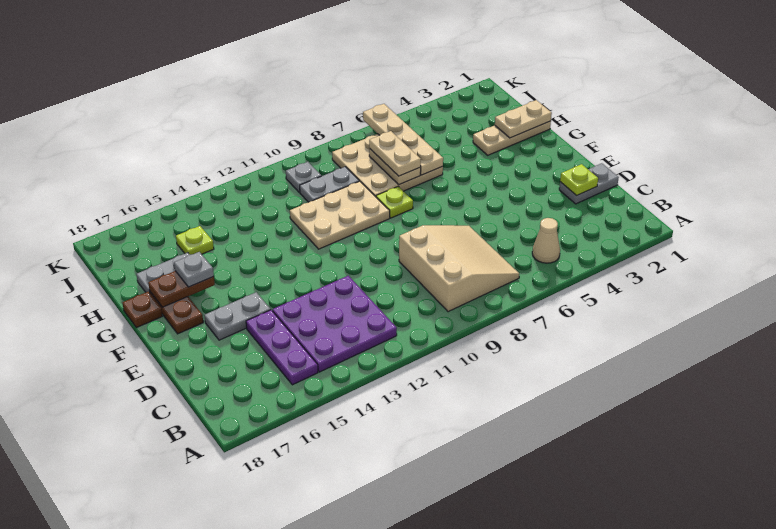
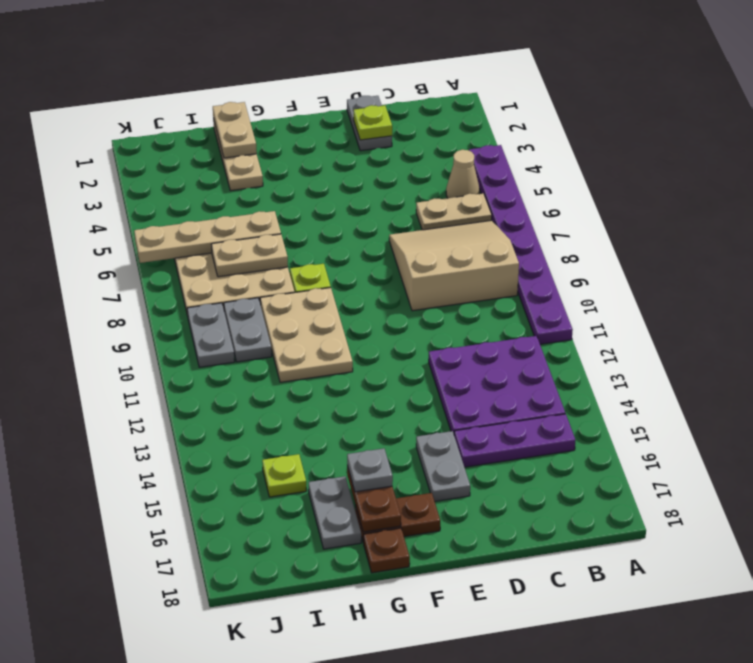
none -> purple 1x8 plate [469,145,573,344]
tan 1x2 plate [369,131,421,176] -> tan 1x2 plate moved to [416,193,492,230]
grey 1x1 plate [286,162,321,193] -> grey 1x2 plate [187,303,235,367]

